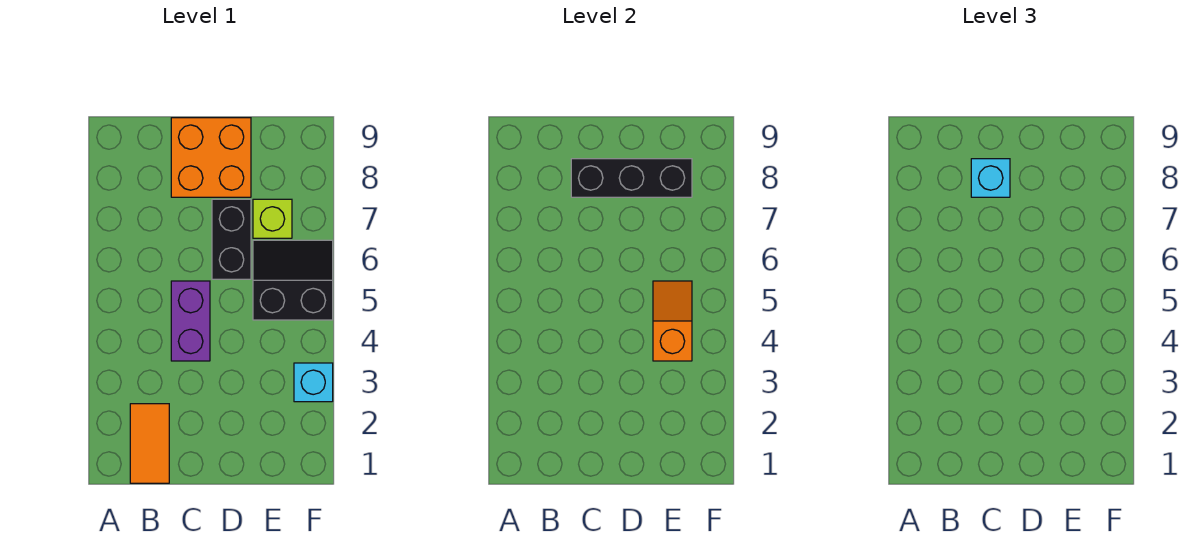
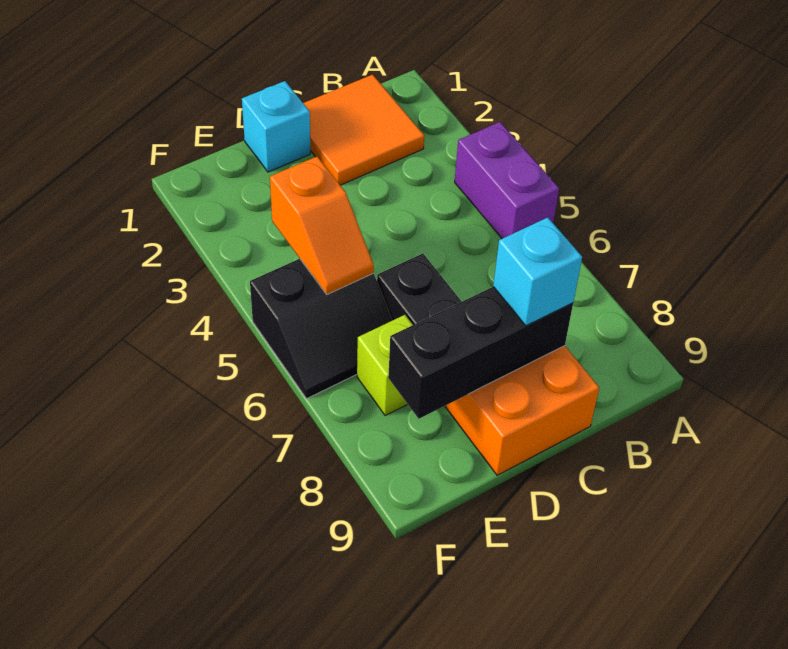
orange 1x2 tile [130,404,169,483] -> orange 2x2 tile [303,74,424,185]
purple 1x2 brick [171,281,210,361] -> purple 1x2 brick moved to [455,122,559,239]
cyan 1x1 brick [294,363,333,402] -> cyan 1x1 brick moved to [242,81,310,172]

